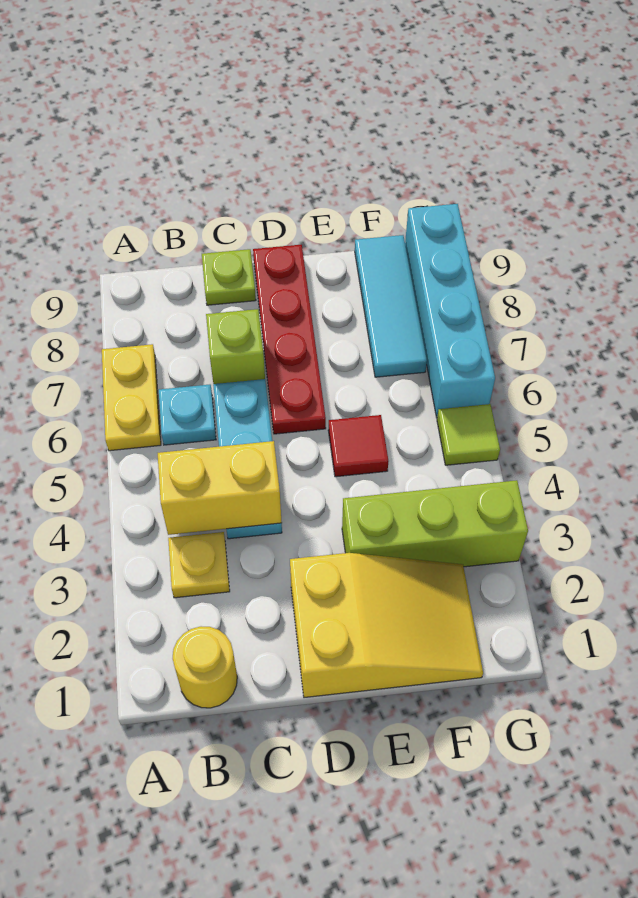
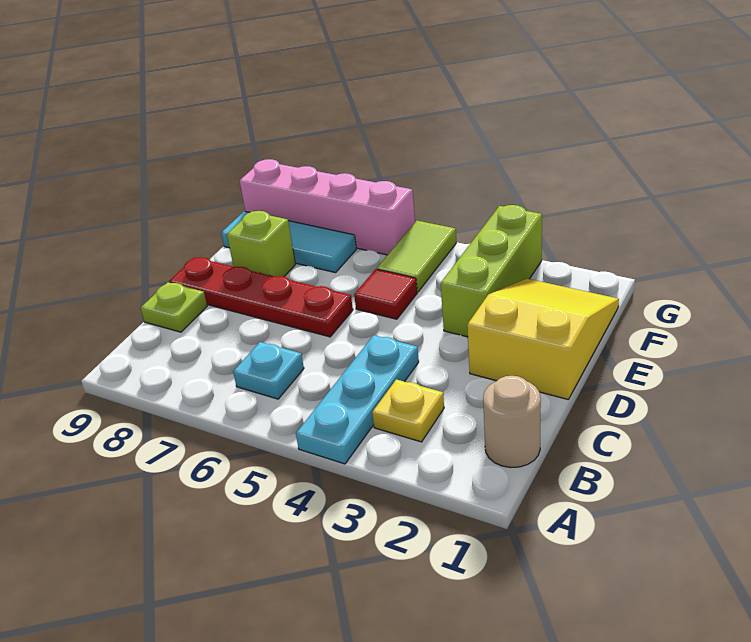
yellow 1x2 plate [102,344,161,451] -> none
yellow 1x1 round brick [173,626,237,708] -> tan 1x1 round brick [483,376,541,468]
yellow 1x2 brick [158,441,282,535] -> none
cyan 1x3 plate [213,379,282,539] -> cyan 1x3 plate turned to [296,335,419,464]
lime 1x1 brick [206,309,265,384] -> lime 1x1 brick moved to [227,211,295,277]
lime 1x1 tile [437,404,500,465] -> lime 1x2 tile [377,221,456,292]
cyan 1x4 brick [405,204,495,417] -> pink 1x4 brick [240,159,415,255]

